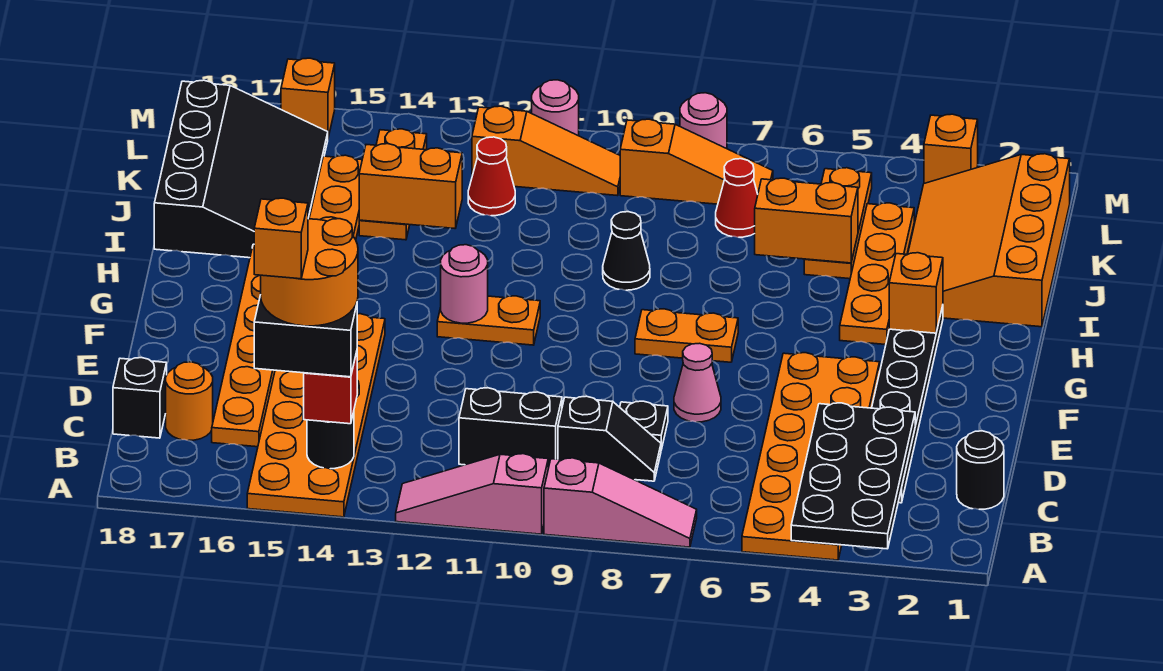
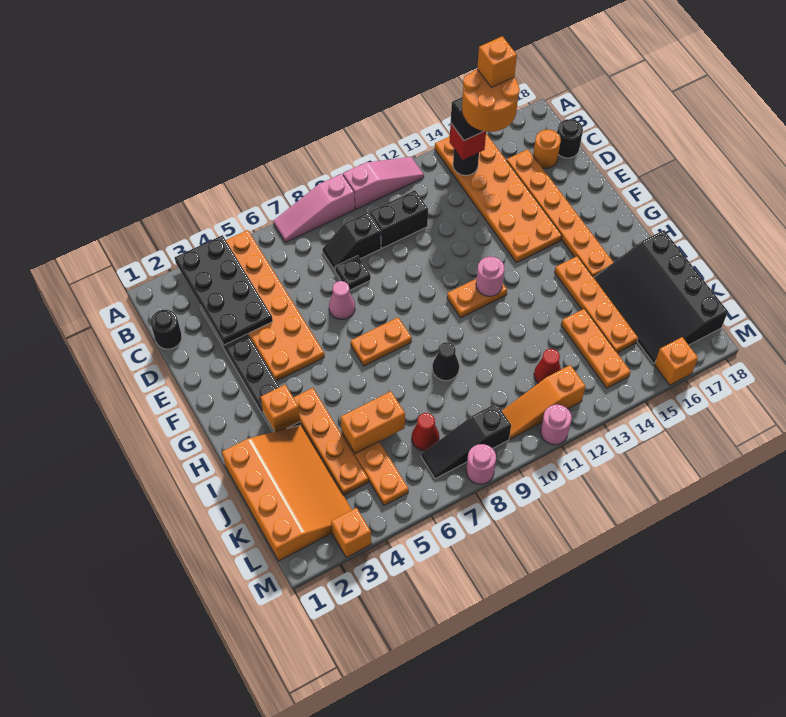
black 1x1 brick [113,358,167,438] -> black 1x1 round brick [557,119,583,158]
orange 1x2 brick [359,144,462,228] -> none
orange 1x3 slope [620,119,773,204] -> black 1x3 slope [421,403,511,479]

